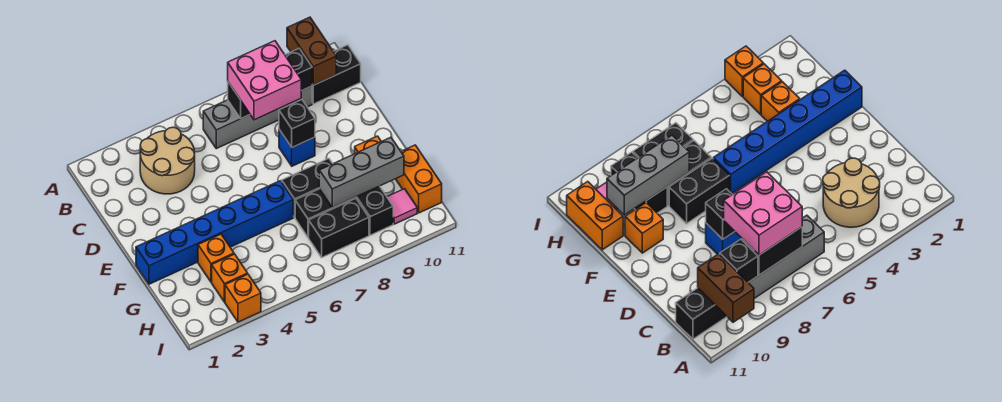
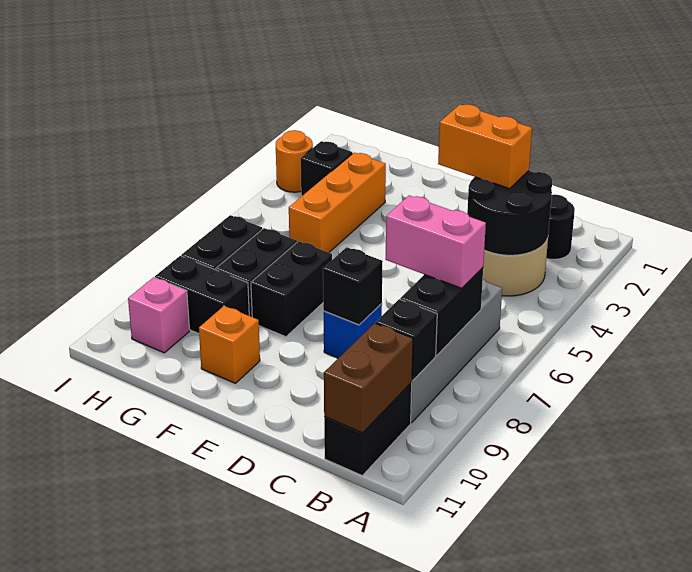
brown 1x2 brick [287,17,336,85] -> brown 1x2 brick turned to [324,323,413,433]
none -> black 1x1 round brick [546,194,575,259]
none -> black 2x2 round brick [467,171,552,255]
pink 2x2 brick [228,41,301,120] -> pink 1x2 brick [386,195,486,288]
blue 1x6 brick [136,181,293,284] -> none
orange 1x1 brick [198,234,234,282] -> orange 1x3 brick [289,153,386,252]
grey 1x3 brick [319,137,404,208] -> none
orange 1x2 brick [396,145,442,213] -> orange 1x2 brick moved to [438,104,532,189]
orange 1x1 brick [212,254,248,302] -> black 1x1 brick [301,141,352,196]
pink 1x1 tile [387,189,417,224] -> pink 1x1 brick [128,277,190,353]
orange 1x1 brick [225,274,261,322] -> orange 1x1 round brick [276,130,313,192]

